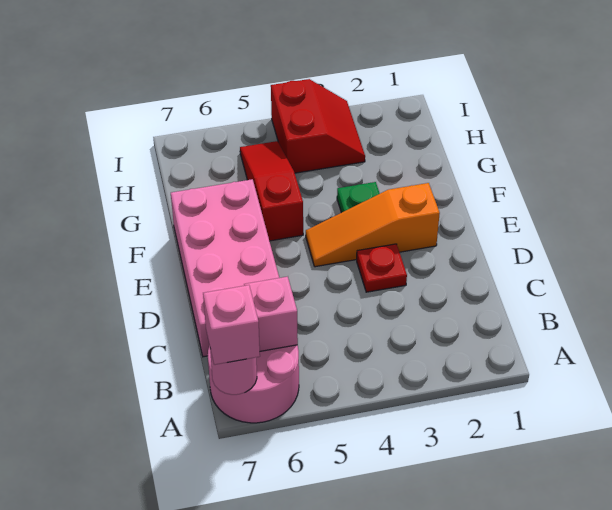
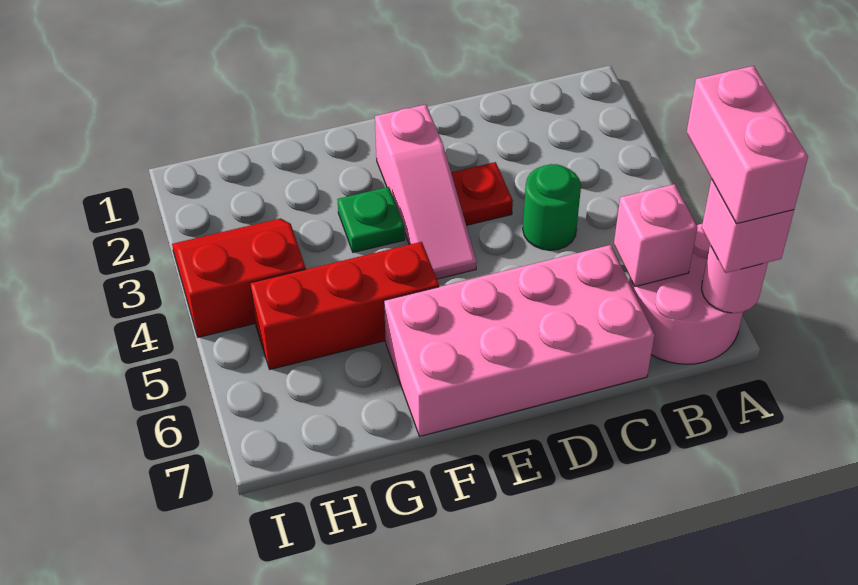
none -> pink 1x2 brick [687,66,808,224]
none -> green 1x1 round brick [523,164,581,250]
orange 1x3 slope [306,183,440,267] -> pink 1x3 slope [375,105,477,279]
red 1x3 slope [240,141,303,241] -> red 1x3 brick [250,242,439,369]

